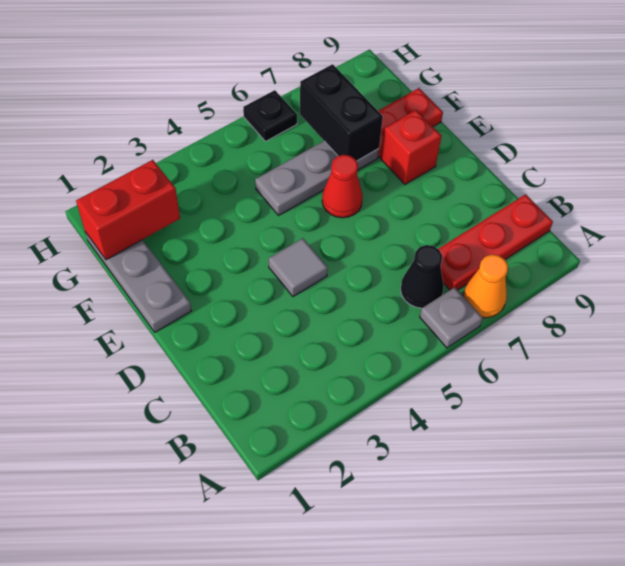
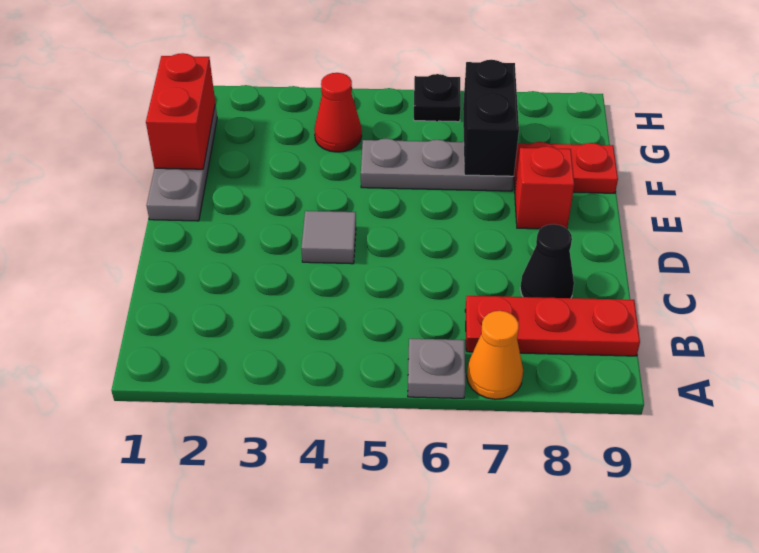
black 1x1 cone [400,245,444,308] -> black 1x1 cone moved to [520,224,574,298]
red 1x1 cone [322,155,363,218] -> red 1x1 cone moved to [314,73,362,152]
red 1x2 brick [76,160,180,260] -> red 1x2 brick turned to [146,53,215,169]

